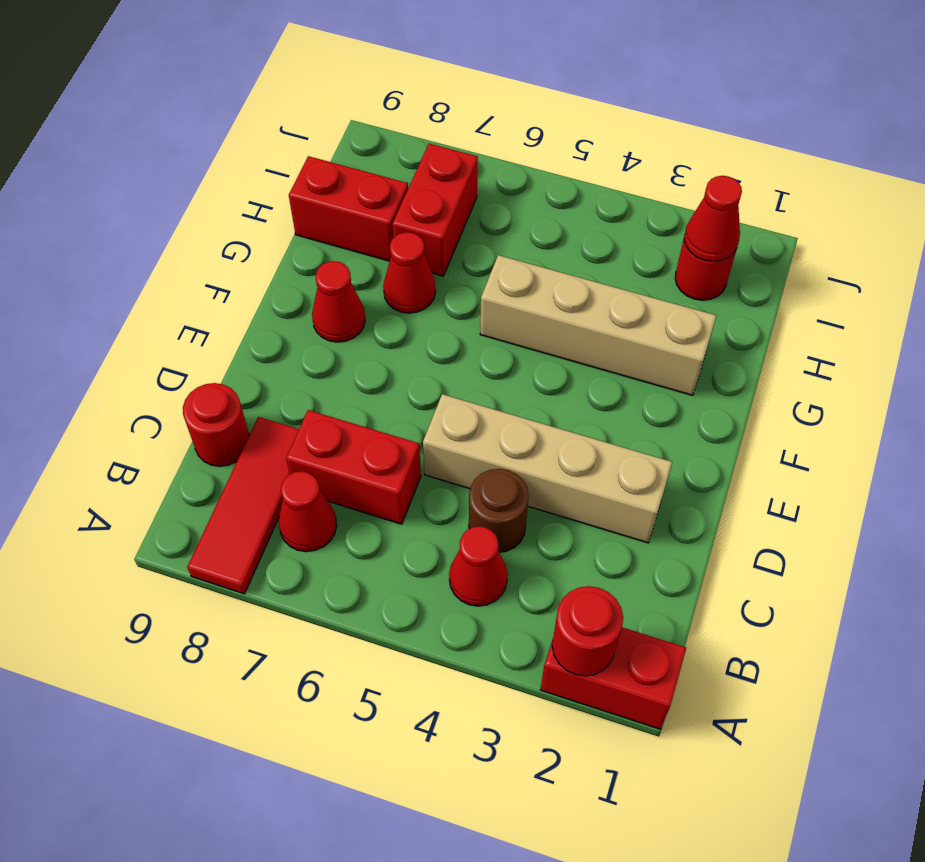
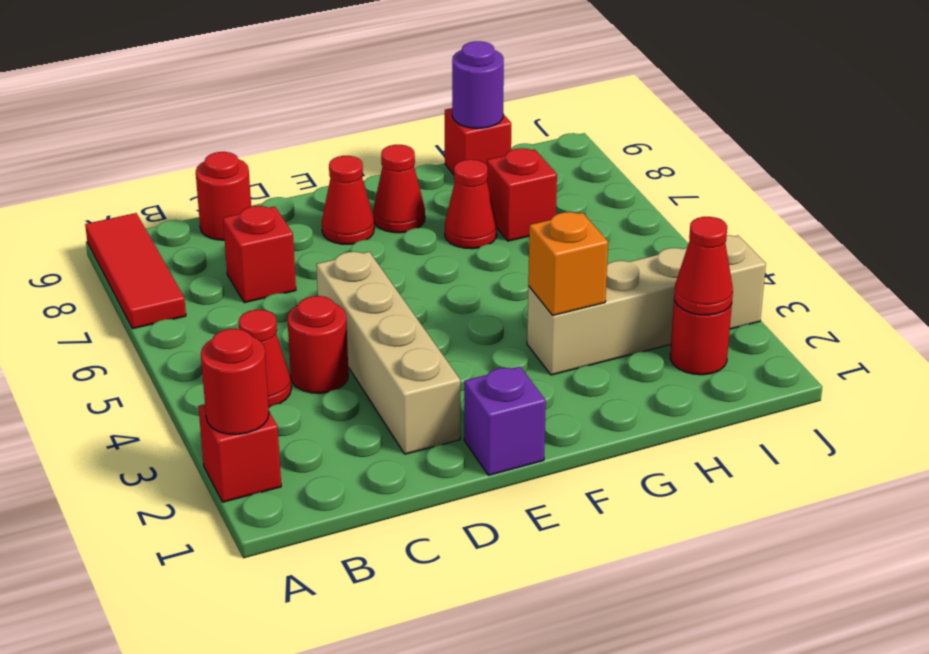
red 1x2 brick [540,627,686,729] -> red 1x1 brick [198,404,281,502]
red 1x3 tile [187,417,299,594] -> red 1x3 tile turned to [85,213,186,329]
red 1x1 cone [279,471,337,552] -> red 1x1 cone moved to [322,156,374,244]
brown 1x1 round brick [469,469,529,552] -> red 1x1 round brick [287,296,349,393]
red 1x2 brick [286,410,421,524] -> red 1x1 brick [223,206,296,303]
none -> purple 1x1 brick [464,367,546,476]
tan 1x4 brick [480,255,716,395] -> tan 1x4 brick turned to [527,235,766,375]
none -> orange 1x1 brick [528,212,608,315]
red 1x2 brick [392,144,478,276] -> red 1x1 brick [487,148,557,241]
red 1x2 brick [289,156,408,261] -> red 1x1 brick [445,108,511,175]
none -> purple 1x1 round brick [452,41,504,128]

